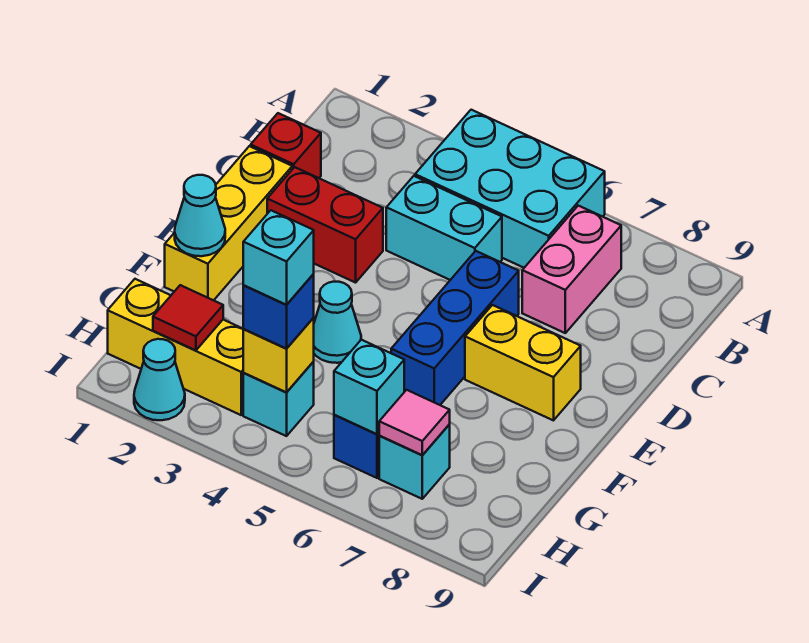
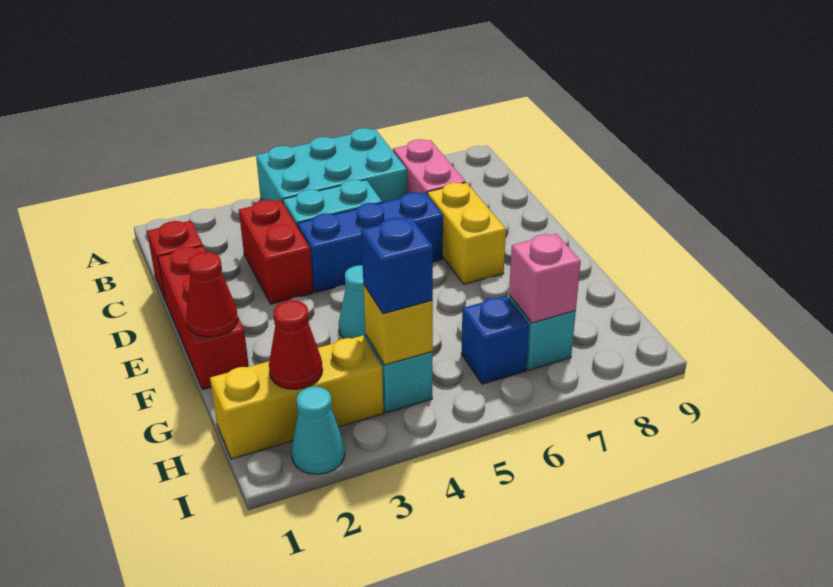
yellow 1x3 brick [165,146,292,300] -> red 1x3 brick [158,246,249,390]
red 1x2 brick [267,167,383,283] -> red 1x2 brick turned to [239,200,313,304]
blue 1x3 brick [391,251,519,405] -> blue 1x3 brick turned to [298,193,443,292]
yellow 1x2 brick [465,305,581,420] -> yellow 1x2 brick turned to [427,182,506,284]
cyan 1x1 cone [175,175,225,256] -> red 1x1 cone [186,252,238,337]
red 1x1 tile [153,285,223,350] -> red 1x1 cone [269,300,323,389]
cyan 1x1 brick [243,210,314,305] -> none
cyan 1x1 brick [334,340,404,434] -> none
pink 1x1 tile [379,390,450,455] -> pink 1x1 brick [509,234,581,323]

